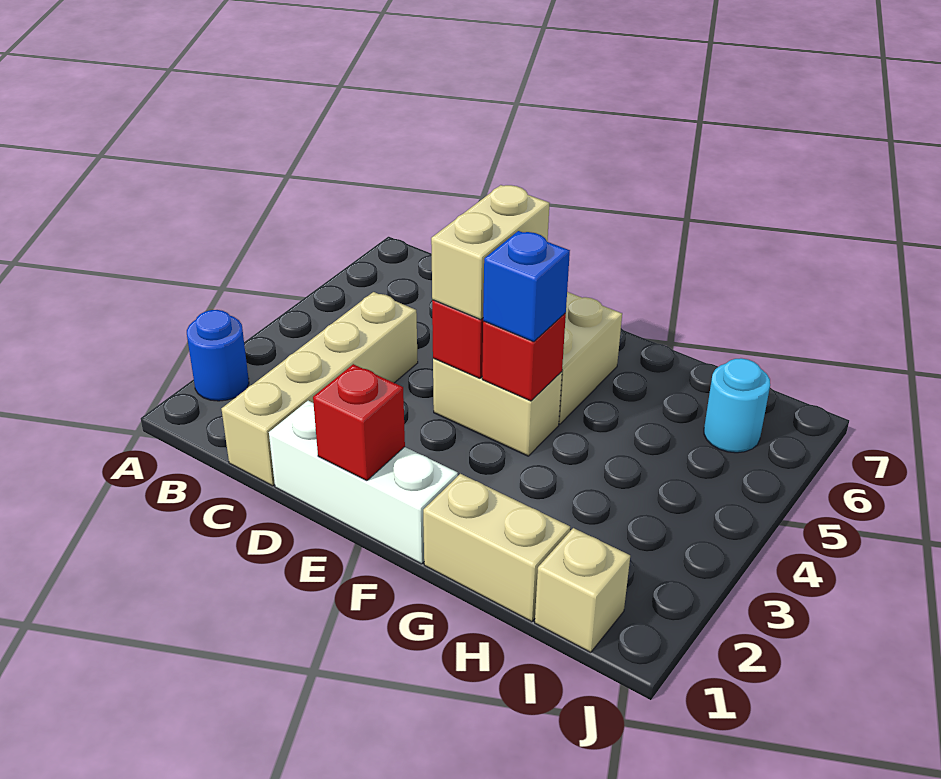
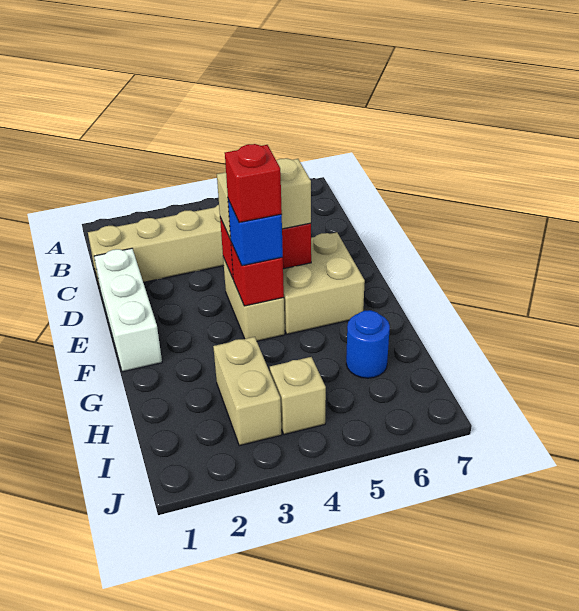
blue 1x1 round brick [187,310,249,401] -> blue 1x1 round brick moved to [346,310,390,378]
red 1x1 brick [313,364,405,481] -> red 1x1 brick moved to [225,144,282,223]
tan 1x2 brick [423,474,570,622] -> tan 1x2 brick moved to [213,337,282,446]
tan 1x1 brick [535,528,630,652] -> tan 1x1 brick moved to [270,357,326,435]
cyan 1x1 round brick [704,358,770,453] -> none

